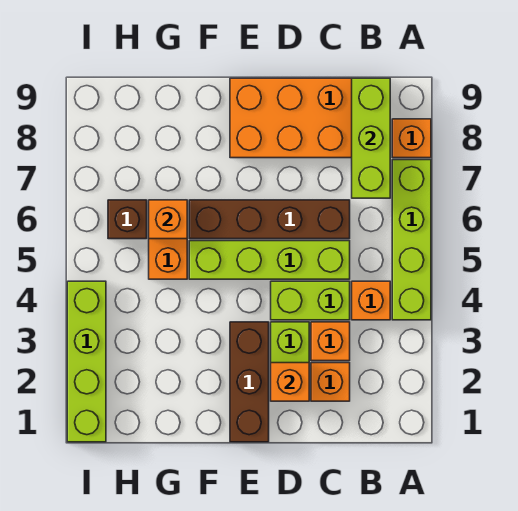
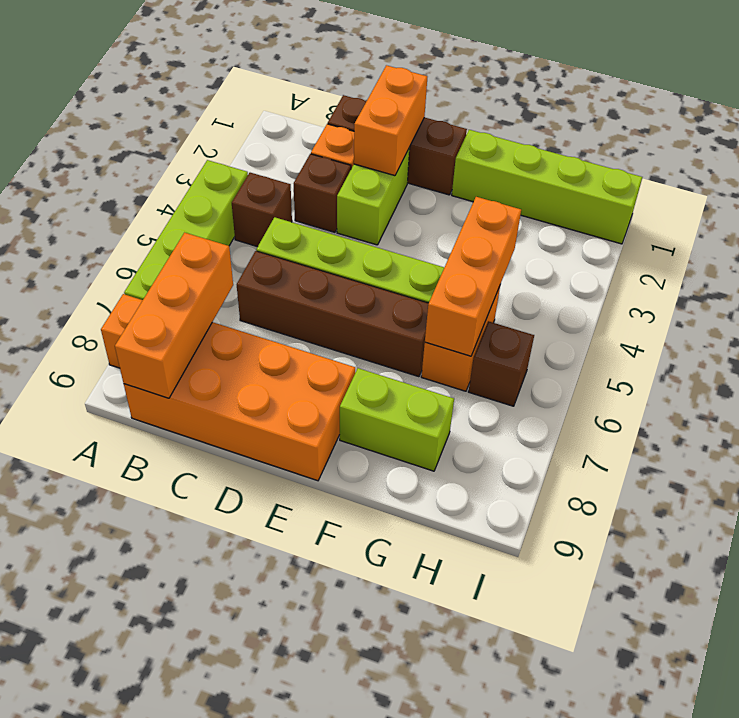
orange 1x1 brick [352,281,390,320] -> brown 1x1 brick [232,173,292,247]
lime 1x3 brick [352,78,390,198] -> orange 1x3 brick [115,233,233,398]
orange 1x1 brick [311,322,350,361] -> brown 1x1 brick [294,154,351,232]
lime 1x2 brick [271,281,350,320] -> lime 1x2 brick moved to [340,368,454,471]
orange 1x1 brick [271,363,309,401] -> orange 1x2 brick [354,65,427,176]
brown 1x3 brick [230,322,269,442] -> brown 1x3 brick turned to [328,95,467,195]
orange 1x1 brick [149,200,187,239] -> orange 1x3 brick [425,197,521,356]
lime 1x4 brick [67,281,106,442] -> lime 1x4 brick turned to [452,130,642,244]

